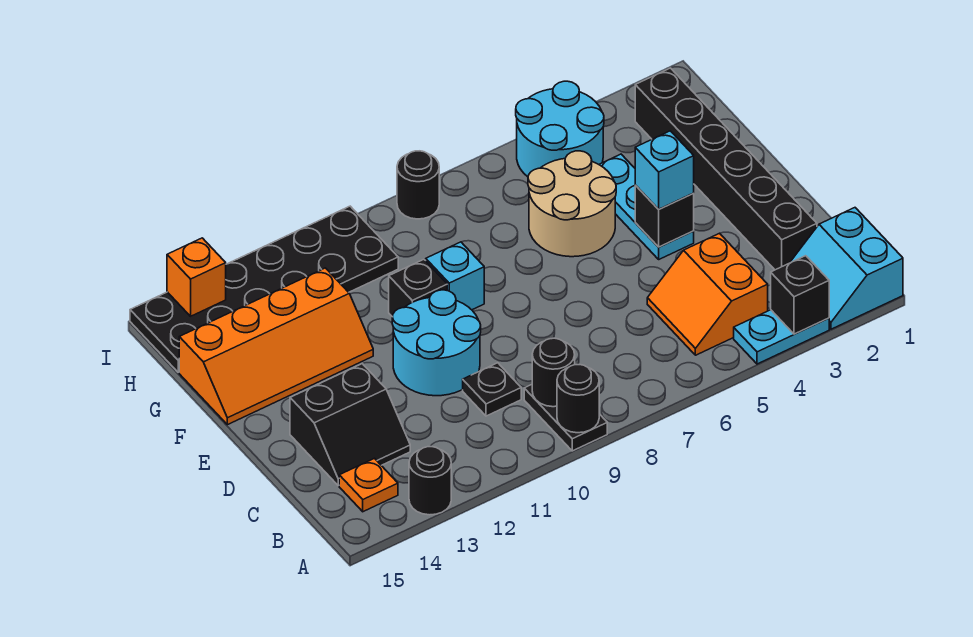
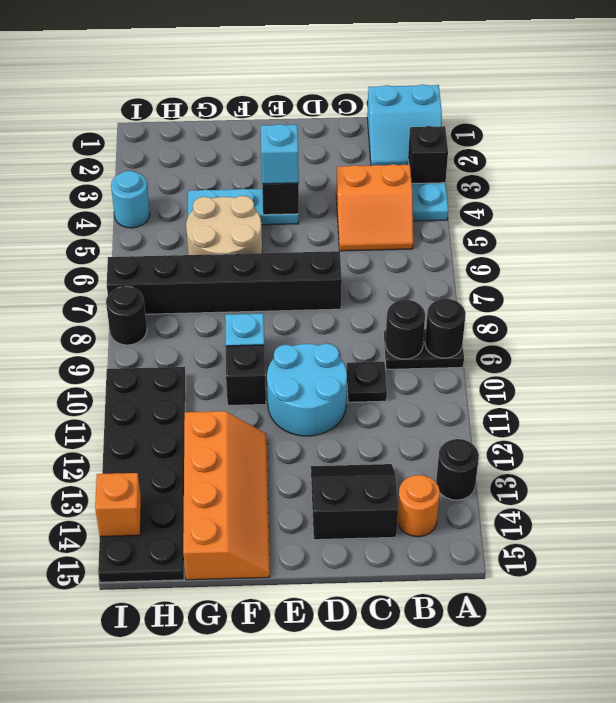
orange 1x1 plate [339,458,398,512] -> orange 1x1 round brick [397,475,440,537]
black 1x6 brick [635,68,817,270] -> black 1x6 brick moved to [107,251,342,314]
black 2x2 slope [290,364,410,485] -> black 2x2 slope turned to [311,464,398,540]
cyan 2x2 round brick [516,81,604,177] -> cyan 1x1 round brick [111,171,150,228]

